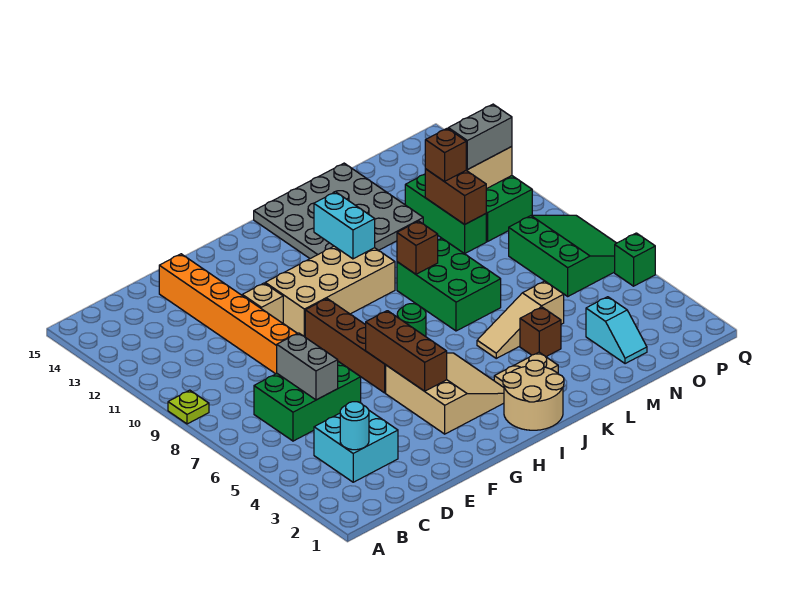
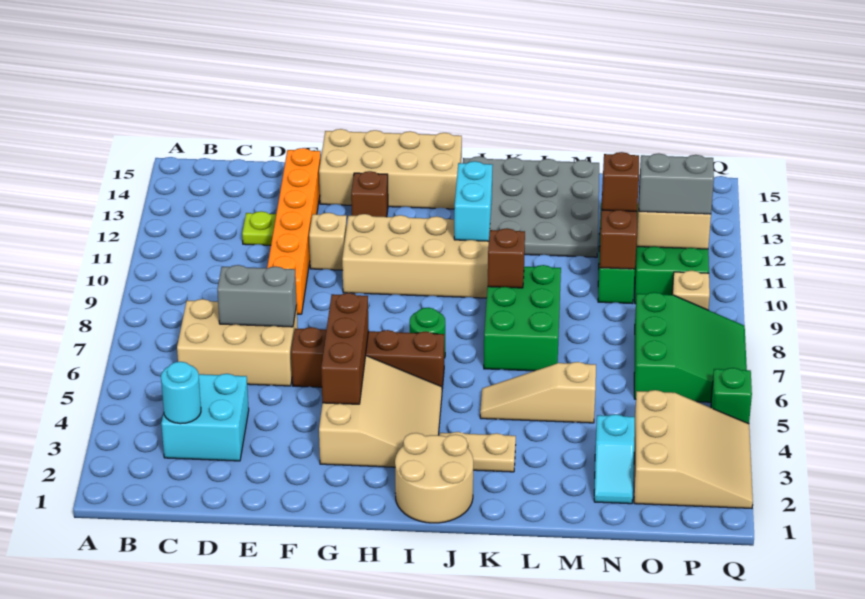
lime 1x1 plate [168,390,209,424] -> lime 1x1 plate moved to [242,211,276,245]
green 2x3 brick [254,362,361,441] -> tan 2x3 brick [177,299,298,386]
grey 1x2 brick [277,333,338,400] -> grey 1x2 brick turned to [217,265,297,327]
none -> tan 2x4 brick [319,129,462,209]
brown 1x4 brick [305,299,386,393] -> brown 1x4 brick turned to [291,327,444,388]
brown 1x1 brick [520,307,561,357] -> brown 1x1 brick moved to [351,171,388,217]
none -> tan 3x3 slope [634,390,753,508]
none -> tan 1x1 brick [672,271,710,310]

